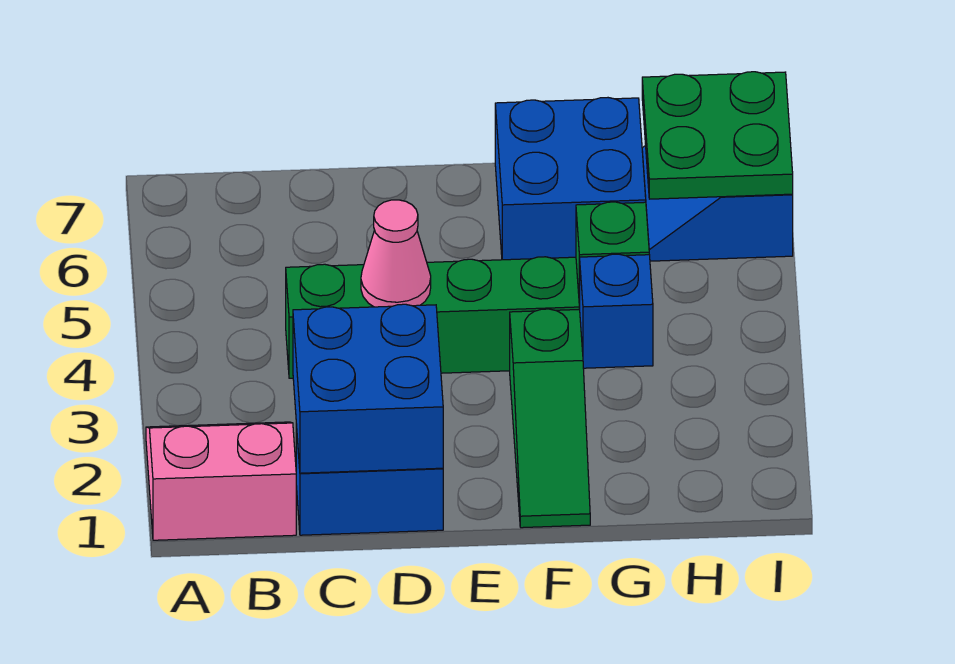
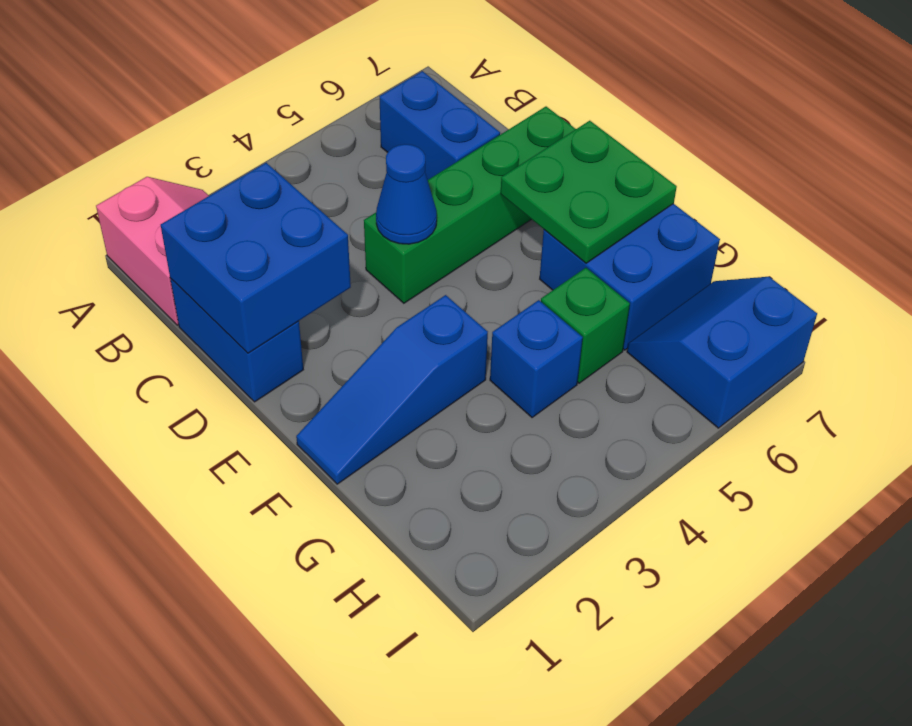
none -> blue 1x2 brick [379,71,500,180]
green 1x4 brick [286,257,579,378] -> green 1x4 brick turned to [364,107,576,303]
pink 1x1 cone [361,200,431,307] -> blue 1x1 cone [376,144,437,244]
green 1x3 slope [510,309,590,528] -> blue 1x3 slope [296,295,488,484]
green 2x2 plate [642,72,793,199] -> green 2x2 plate moved to [501,121,677,263]

